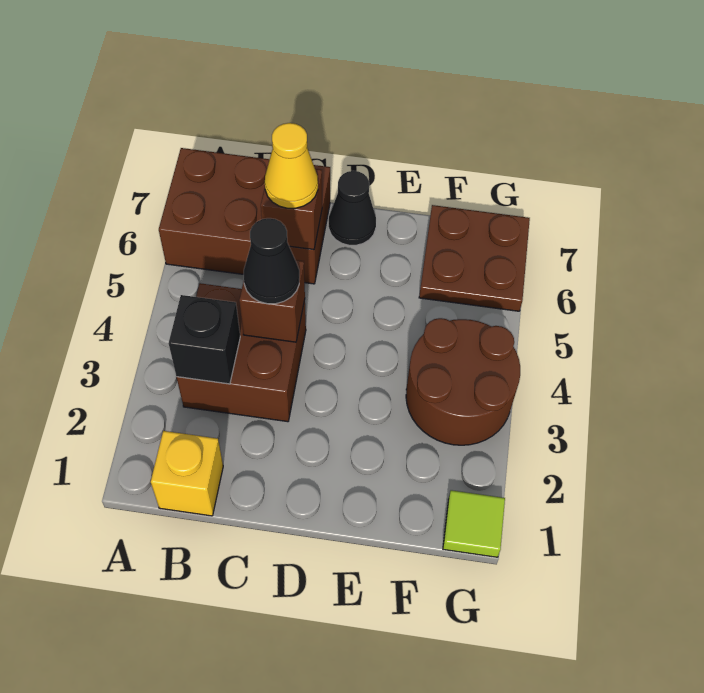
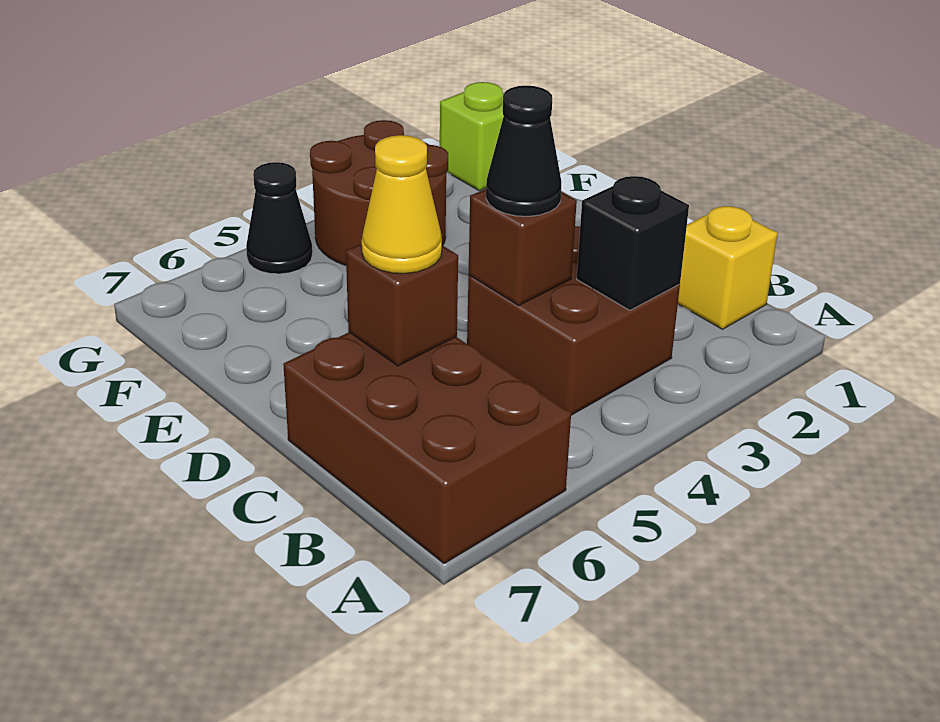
black 1x1 cone [329,171,376,245] -> black 1x1 cone moved to [246,162,312,274]
brown 2x2 plate [419,205,530,311] -> none
lime 1x1 tile [443,490,505,557] -> lime 1x1 brick [440,82,504,191]

